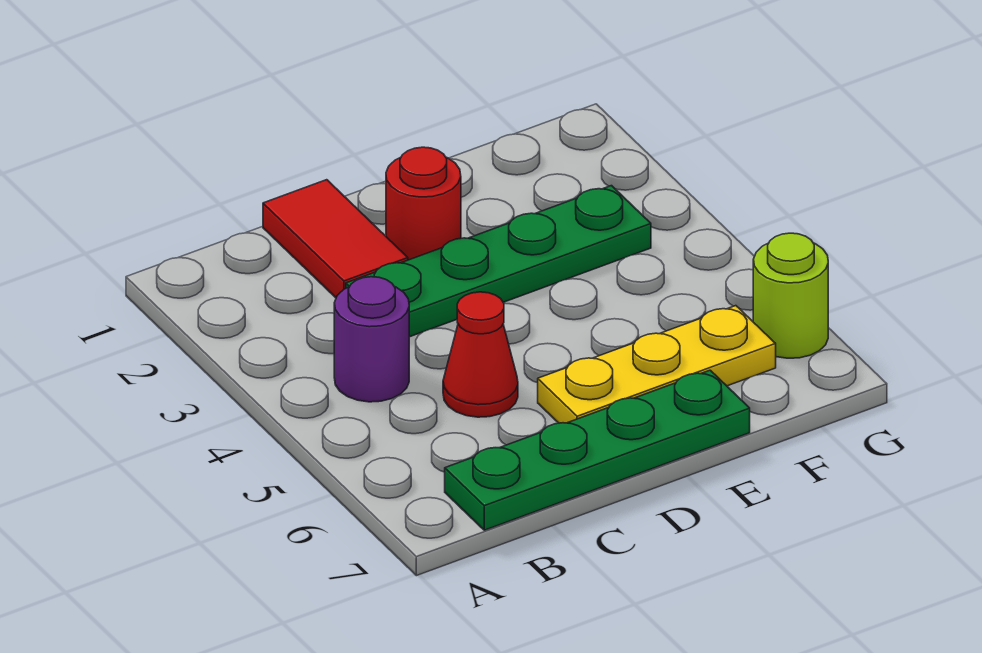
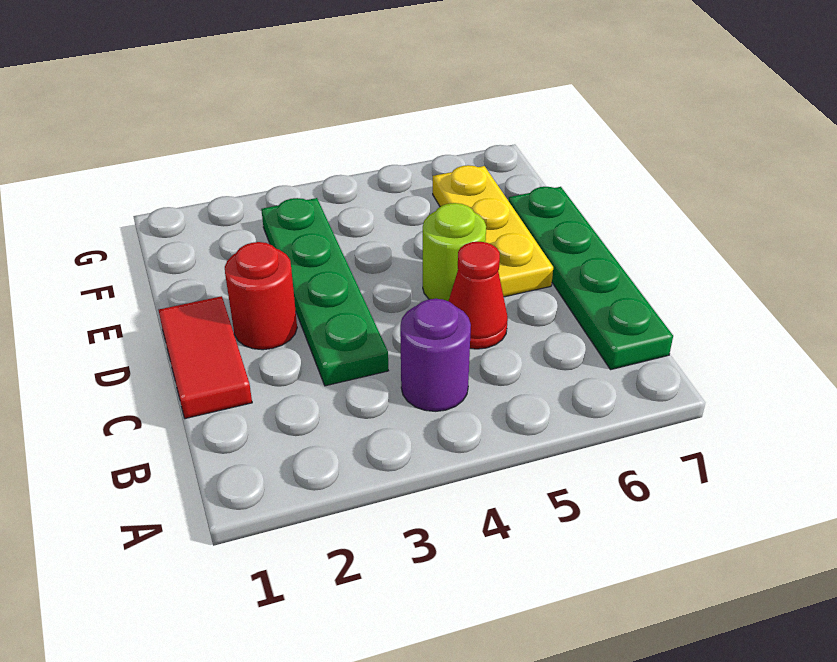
red 1x2 tile [263,180,408,298] -> red 1x2 tile turned to [159,296,252,419]
lime 1x1 round brick [753,233,828,358] -> lime 1x1 round brick moved to [423,203,486,301]

